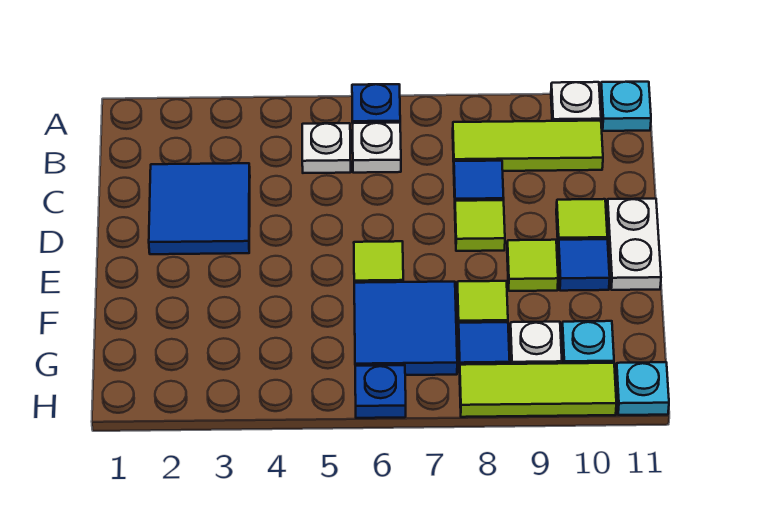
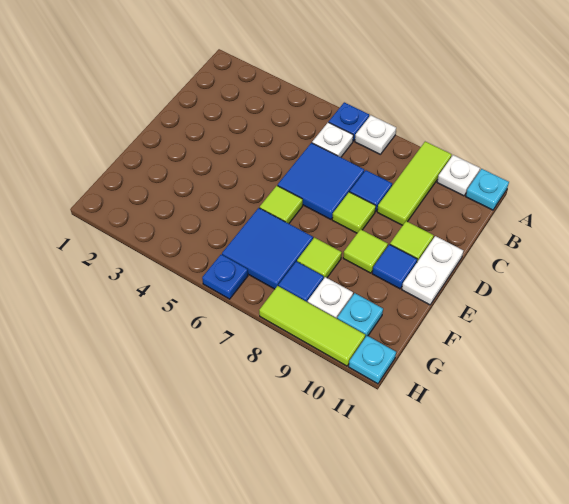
white 1x1 plate [302,123,351,173] -> white 1x1 plate moved to [355,115,396,154]
lime 1x3 tile [453,121,603,171] -> lime 1x3 tile turned to [377,142,452,225]
blue 2x2 tile [149,163,250,254] -> blue 2x2 tile moved to [278,143,364,219]

